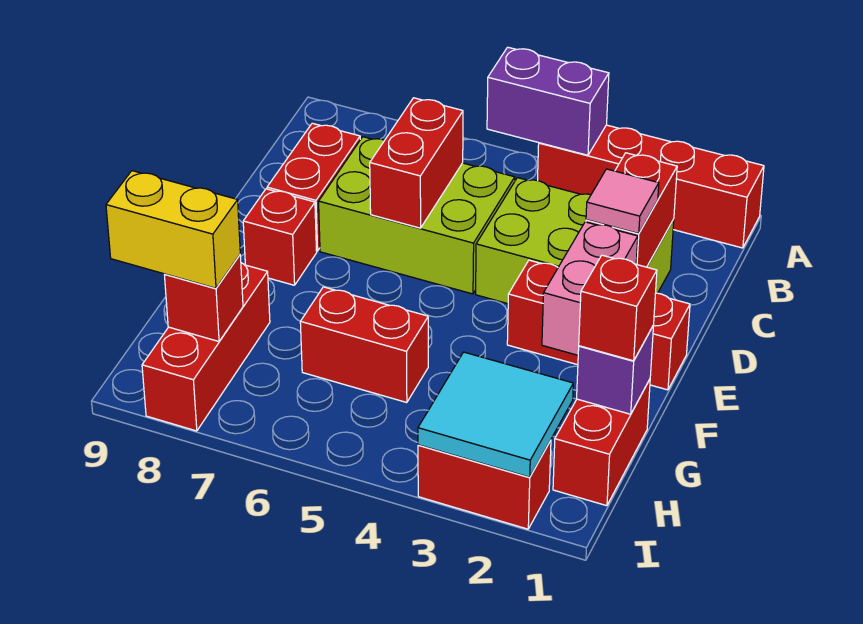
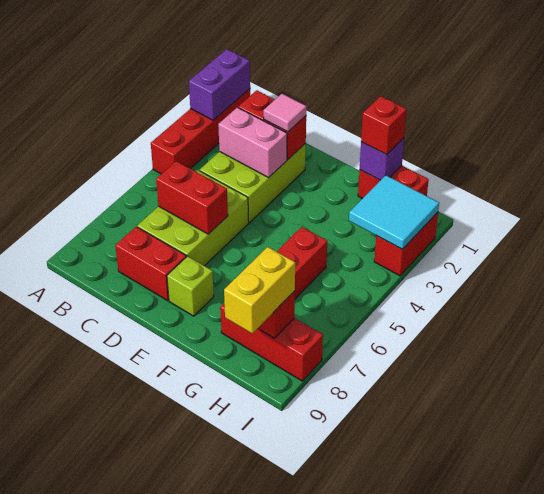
purple 1x2 brick [487,47,609,155] -> purple 1x2 brick moved to [189,49,250,120]
red 1x3 brick [507,260,690,390] -> none
pink 1x2 brick [542,222,638,355] -> pink 1x2 brick moved to [218,107,287,177]
red 1x1 brick [243,189,317,285] -> lime 1x1 brick [167,256,214,316]

